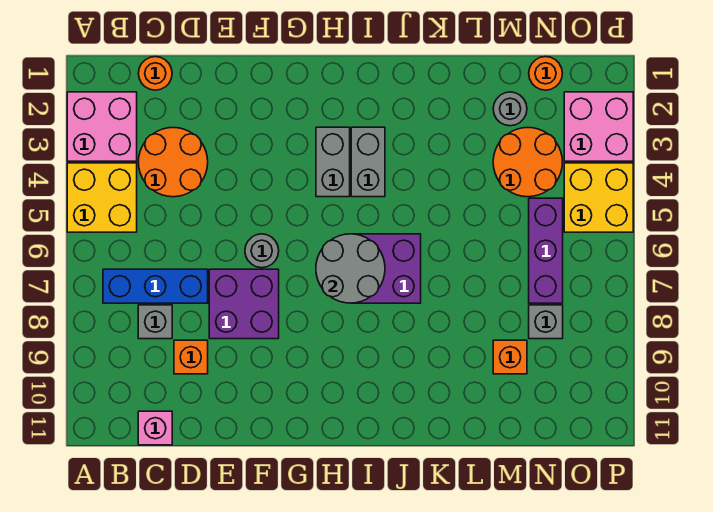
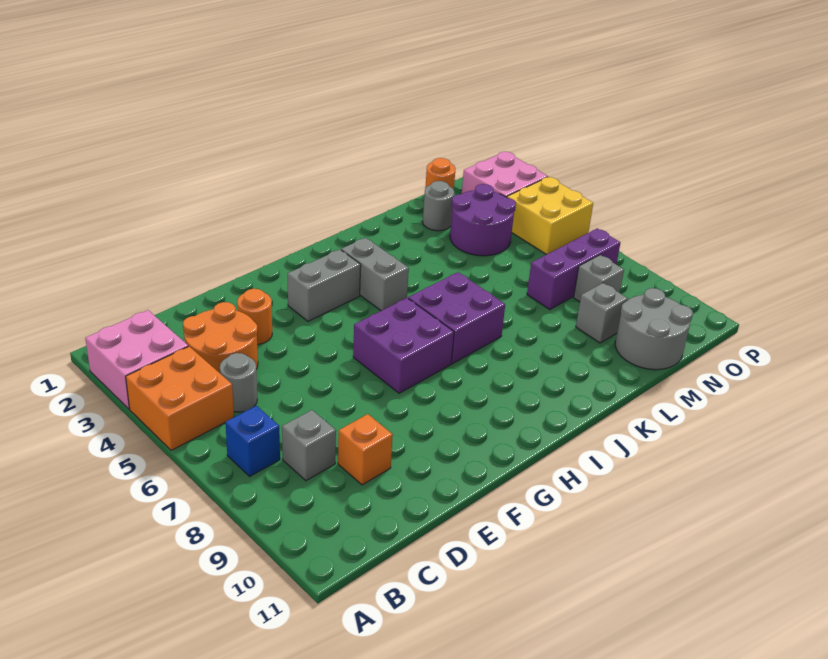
yellow 2x2 brick [67,163,137,232] -> orange 2x2 brick [126,346,234,450]
blue 1x3 brick [103,269,208,303] -> blue 1x1 brick [225,406,280,476]
orange 1x1 round brick [138,57,172,90] -> orange 1x1 round brick moved to [237,289,272,344]
pink 1x1 brick [138,411,172,445] -> none
purple 2x2 brick [209,269,279,339] -> purple 2x2 brick moved to [353,298,454,393]
grey 1x1 round brick [245,234,279,268] -> grey 1x1 round brick moved to [220,353,257,412]
grey 1x2 brick [316,127,350,197] -> grey 1x2 brick turned to [288,250,361,321]
grey 2x2 round brick [316,234,385,303] -> grey 2x2 round brick moved to [615,288,693,370]
orange 2x2 round brick [493,128,562,197] -> purple 2x2 round brick [450,184,516,256]
orange 1x1 brick [493,340,527,374] -> grey 1x1 brick [576,283,628,343]
purple 1x3 brick [529,198,563,303] -> purple 1x3 brick turned to [527,228,620,310]

